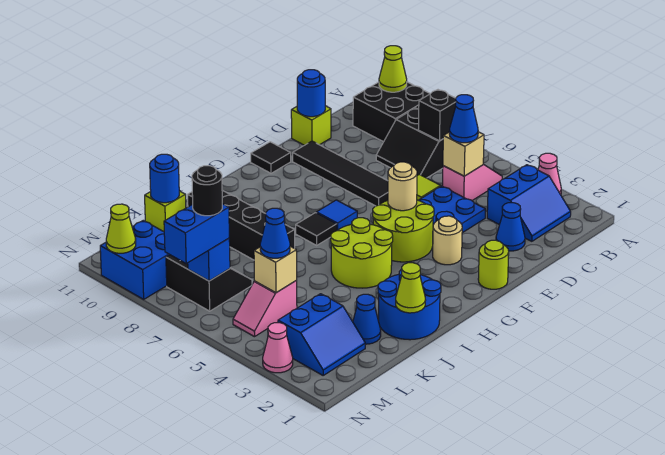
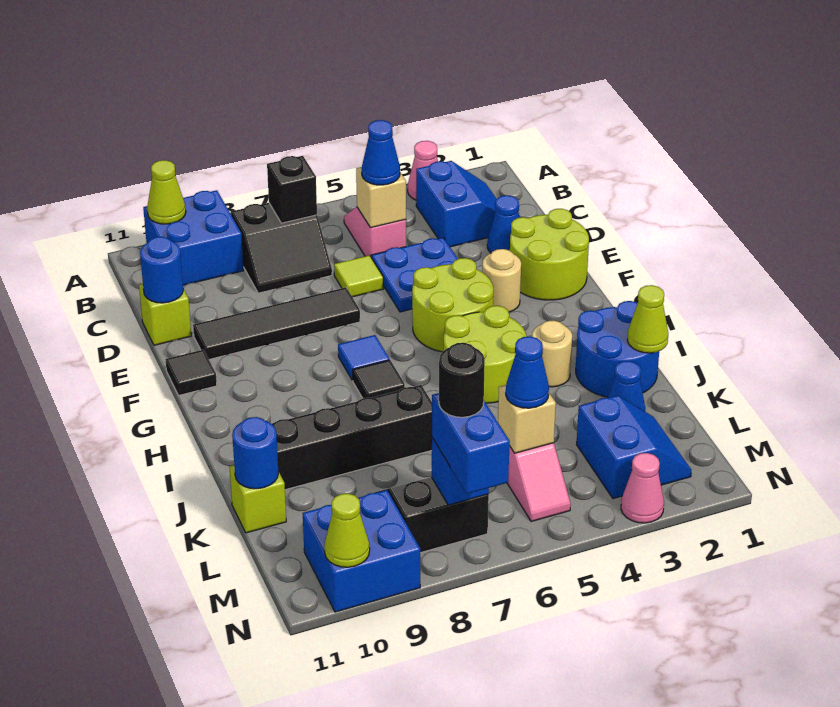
black 2x2 brick [353,82,430,142] -> blue 2x2 brick [143,190,244,285]
lime 1x1 round brick [478,240,509,289] -> lime 2x2 round brick [510,209,589,300]
tan 1x1 round brick [388,162,417,211] -> tan 1x1 round brick moved to [532,320,572,387]

